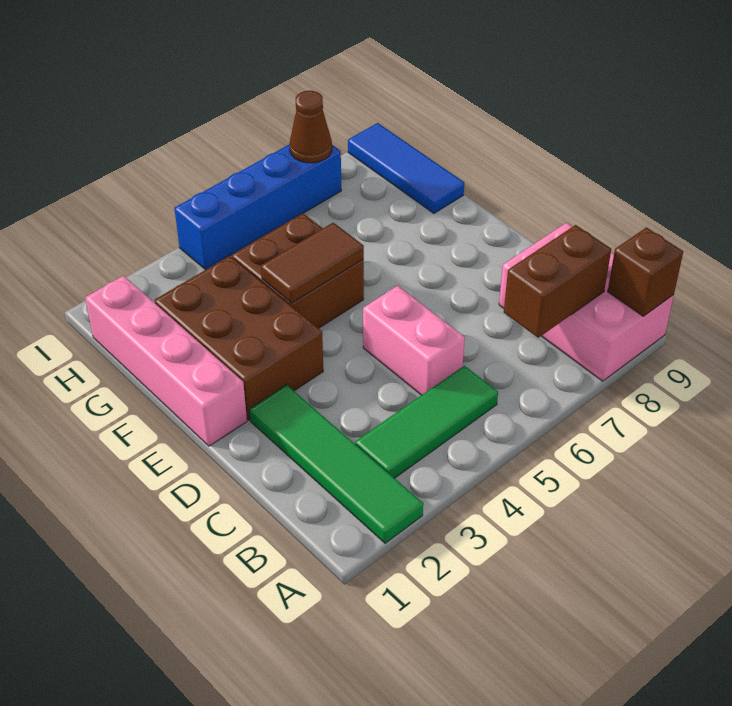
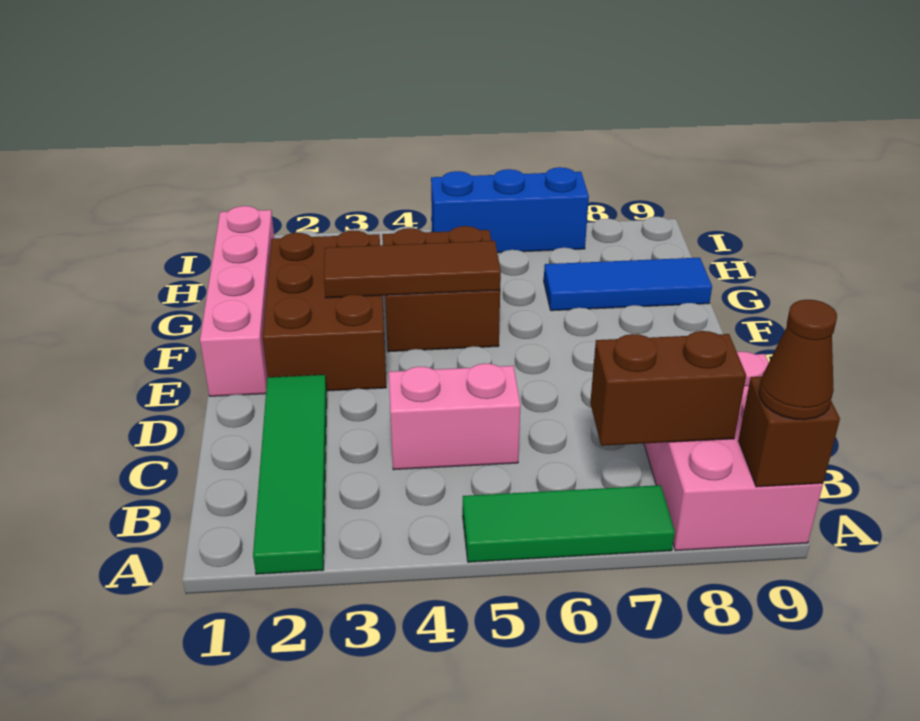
green 1x3 tile [355,366,498,478] -> green 1x3 tile moved to [463,485,675,562]
pink 1x2 brick [363,286,465,395] -> pink 1x2 brick turned to [389,363,521,470]
brown 1x2 tile [261,223,364,303] -> brown 1x3 tile [324,241,501,298]
blue 1x3 tile [348,123,464,213] -> blue 1x3 tile turned to [544,258,712,311]
blue 1x4 brick [174,144,341,270] -> blue 1x3 brick [431,167,589,253]
brown 1x1 cone [290,91,332,163] -> brown 1x1 cone moved to [759,300,837,420]

